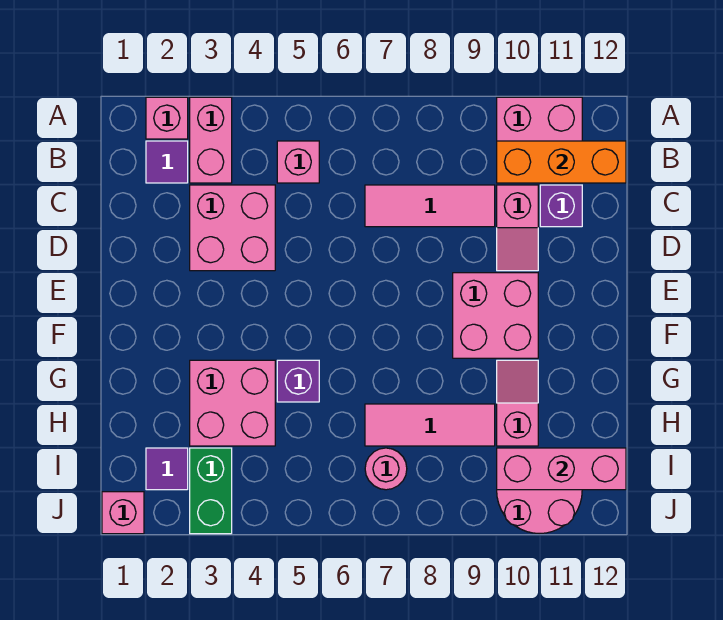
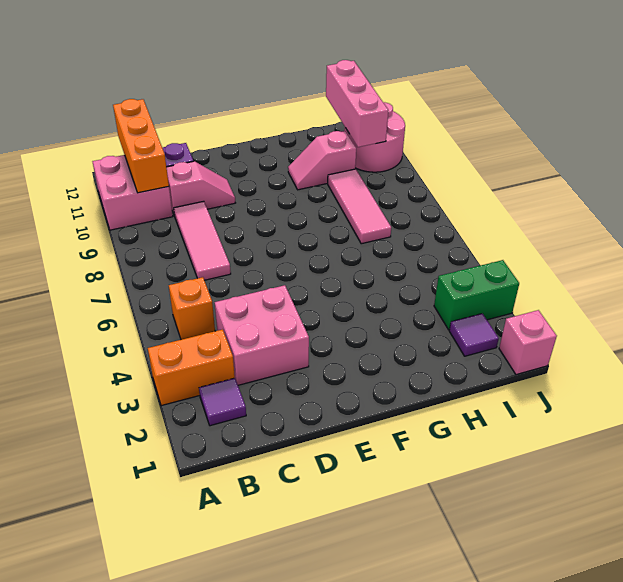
pink 1x1 brick [146,97,188,139] -> none
pink 1x2 brick [190,97,232,183] -> orange 1x2 brick [148,329,235,406]
pink 1x1 brick [277,141,319,183] -> orange 1x1 brick [169,277,215,340]
pink 2x2 brick [453,273,538,358] -> none
pink 2x2 brick [190,360,275,446] -> none
purple 1x1 brick [277,360,319,402] -> none
pink 1x1 round brick [365,448,407,490] -> none

